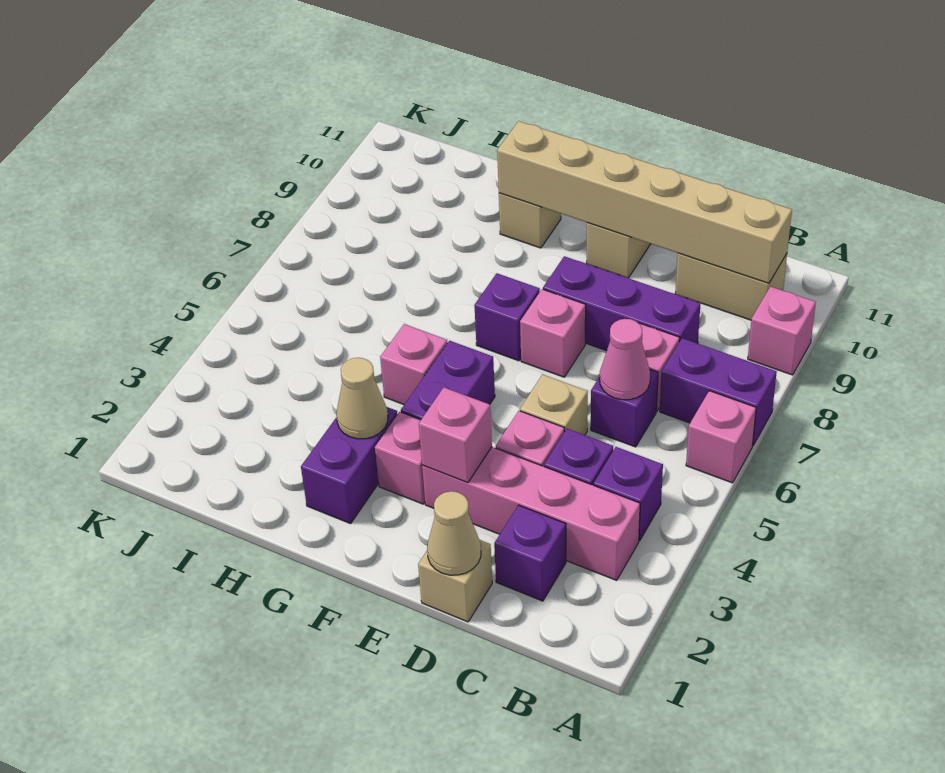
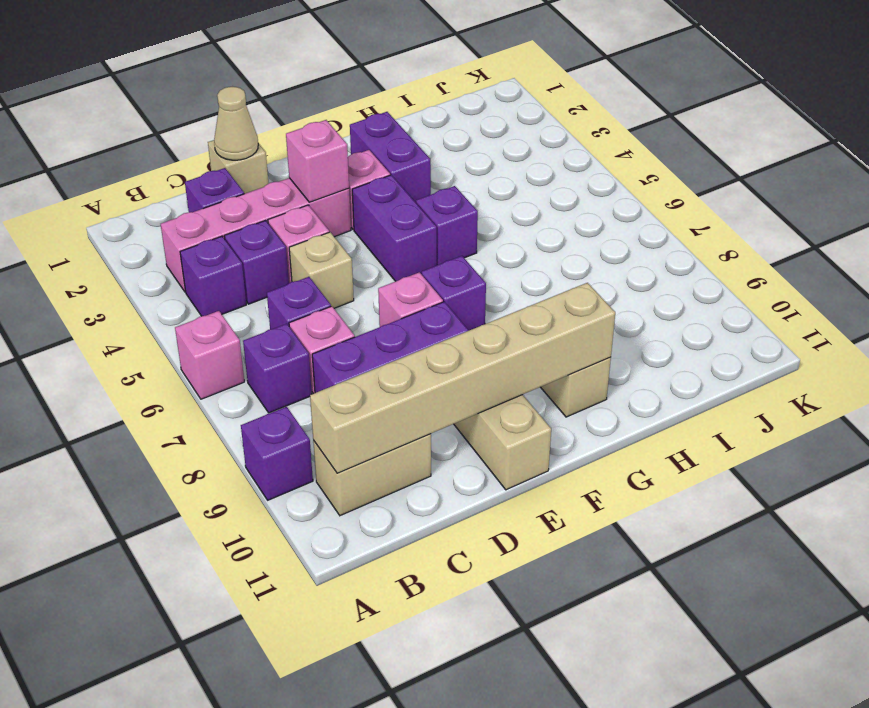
purple 1x2 brick [660,338,777,446] -> purple 1x1 brick [243,324,312,413]
pink 1x1 brick [748,287,816,375] -> purple 1x1 brick [241,407,313,500]
pink 1x1 cone [600,319,650,400] -> none
tan 1x1 cone [337,358,388,439] -> none
pink 1x1 brick [380,324,447,405] -> purple 1x1 brick [416,186,478,265]

